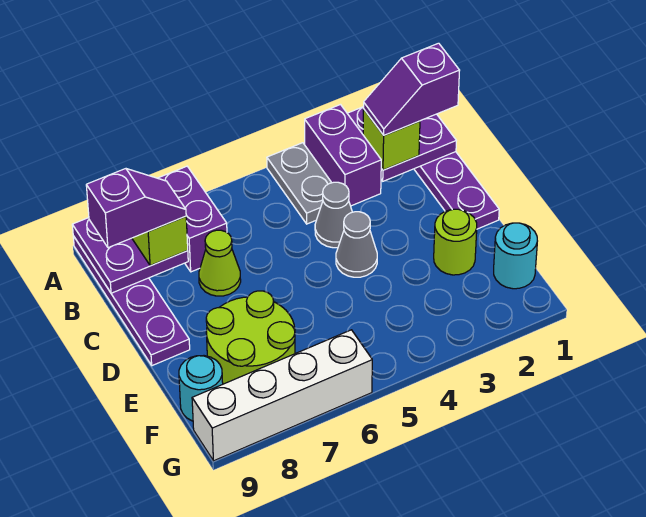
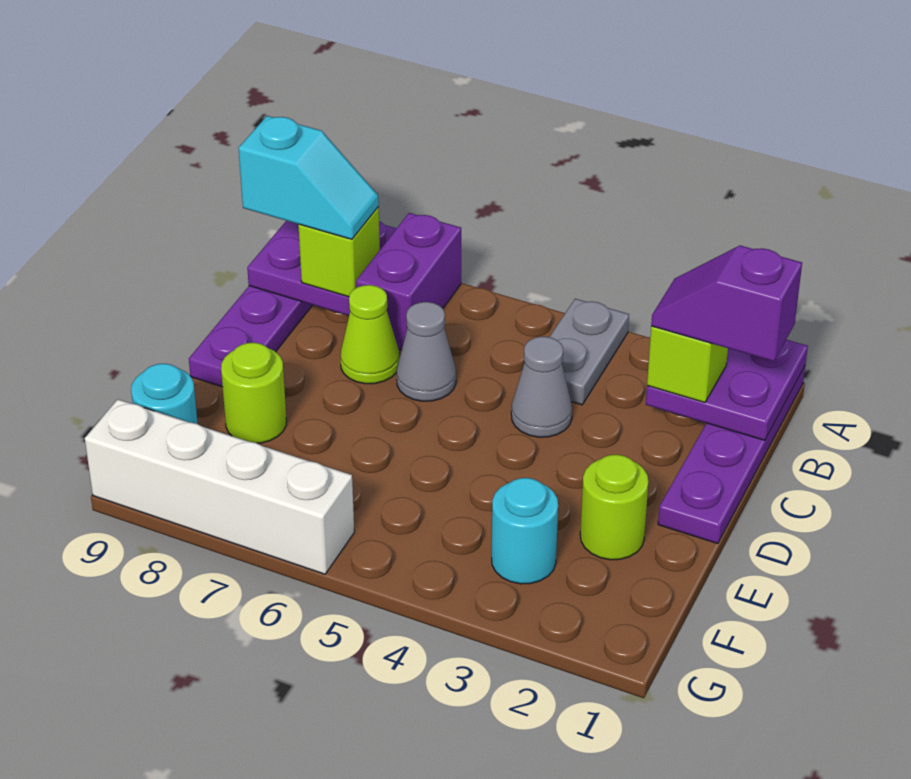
purple 1x2 brick [305,105,381,206] -> none
purple 1x2 slope [86,169,186,248] -> cyan 1x2 slope [239,116,379,239]
grey 1x1 cone [336,212,377,277] -> grey 1x1 cone moved to [397,302,456,401]
lime 2x2 round brick [206,291,295,384] -> lime 1x1 round brick [221,343,286,443]
cyan 1x1 round brick [494,223,537,289] -> cyan 1x1 round brick moved to [492,478,558,584]

